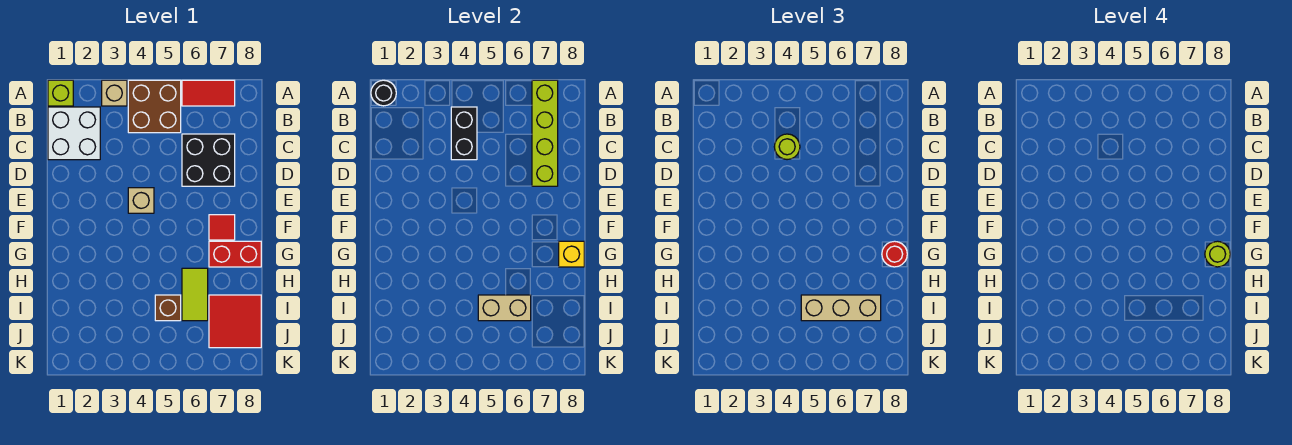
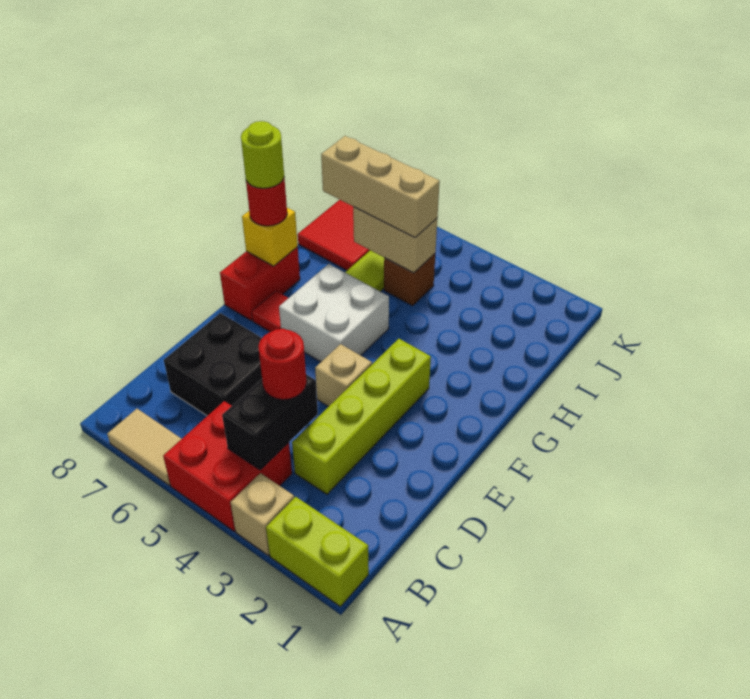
lime 1x1 brick [48,80,73,106] -> lime 1x2 brick [266,497,369,607]
black 1x1 round brick [371,80,396,106] -> none
brown 2x2 brick [128,80,181,133] -> red 2x2 brick [163,401,292,531]
red 1x2 tile [182,80,235,106] -> tan 1x2 tile [107,409,181,485]
lime 1x4 brick [532,80,558,186] -> lime 1x4 brick moved to [292,339,431,494]
white 2x2 brick [48,107,100,160] -> white 2x2 brick moved to [279,264,389,362]
lime 1x1 round brick [774,134,800,160] -> red 1x1 round brick [258,329,307,400]
red 1x2 brick [209,241,261,267] -> red 1x2 brick turned to [220,247,300,321]

